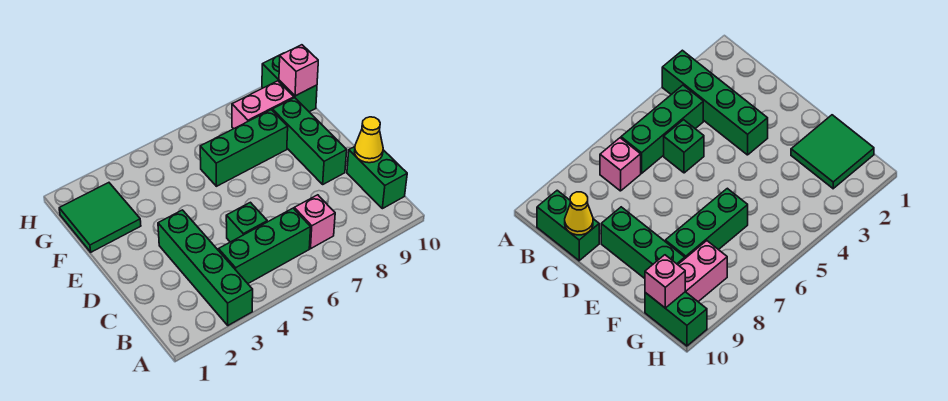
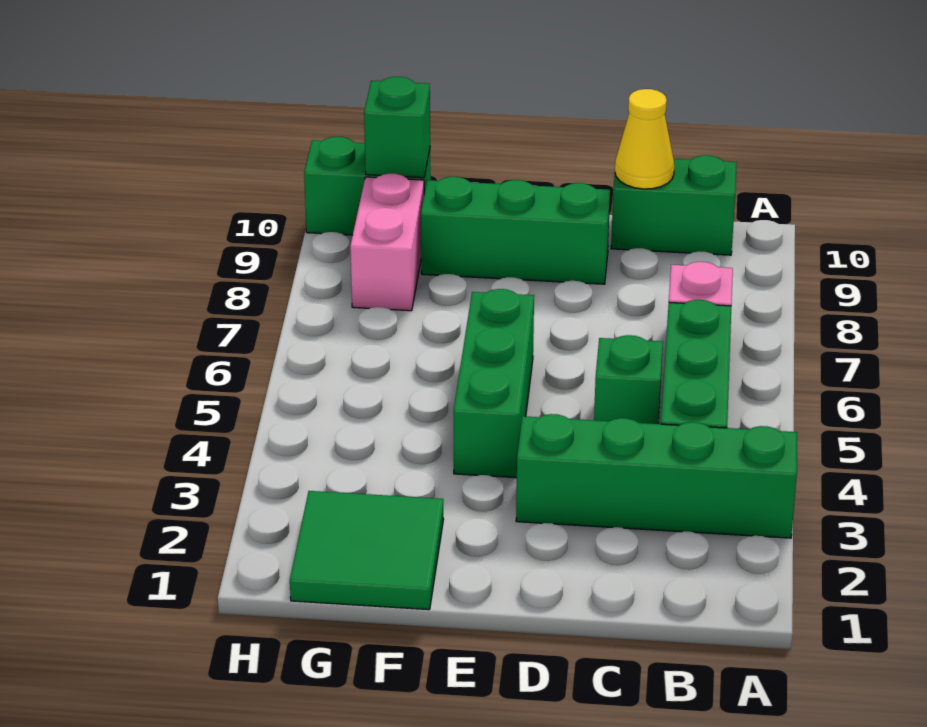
green 1x3 brick [200,110,288,186] -> green 1x3 brick moved to [454,289,534,478]
pink 1x1 brick [279,45,318,96] -> green 1x1 brick [364,77,430,178]

